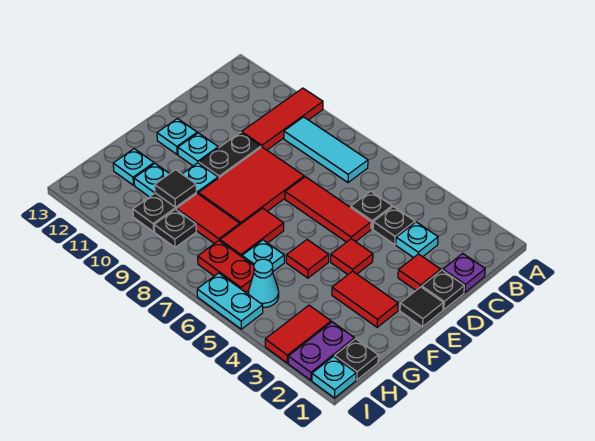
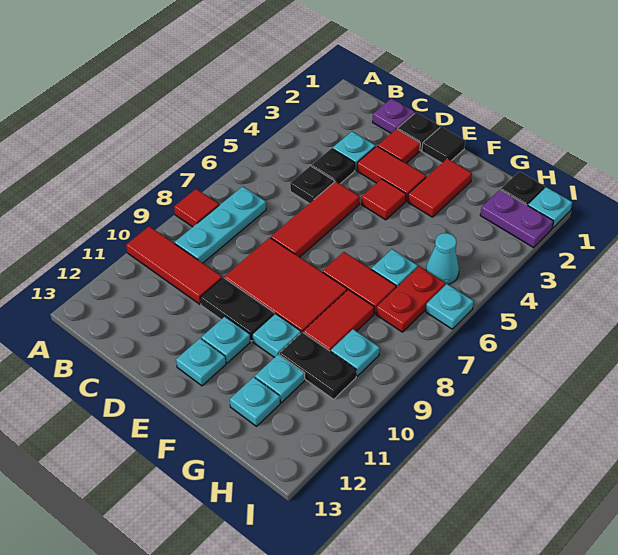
cyan 1x3 tile [284,117,368,183] -> cyan 1x3 plate [175,186,266,263]
red 1x1 tile [286,240,329,278] -> red 1x1 tile moved to [174,189,219,227]
black 1x1 tile [155,170,196,207] -> none
red 1x2 tile [265,305,331,363] -> red 1x2 tile moved to [357,146,426,201]
black 1x1 plate [154,209,196,247] -> cyan 1x1 plate [331,329,380,376]
cyan 1x2 plate [197,273,263,329] -> cyan 1x1 plate [426,284,474,329]

